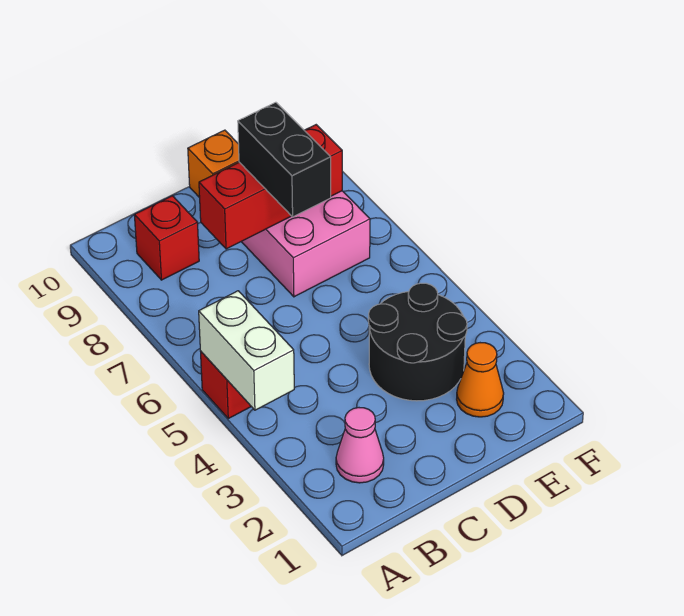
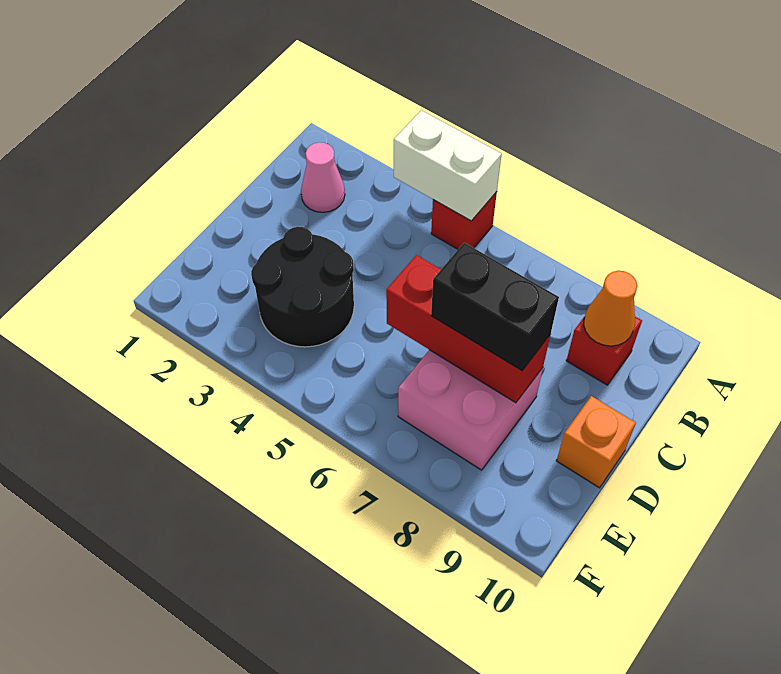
red 1x3 brick [199,125,342,249] -> red 1x3 brick turned to [386,255,551,403]
orange 1x1 cone [457,343,504,417] -> orange 1x1 cone moved to [584,271,637,346]

